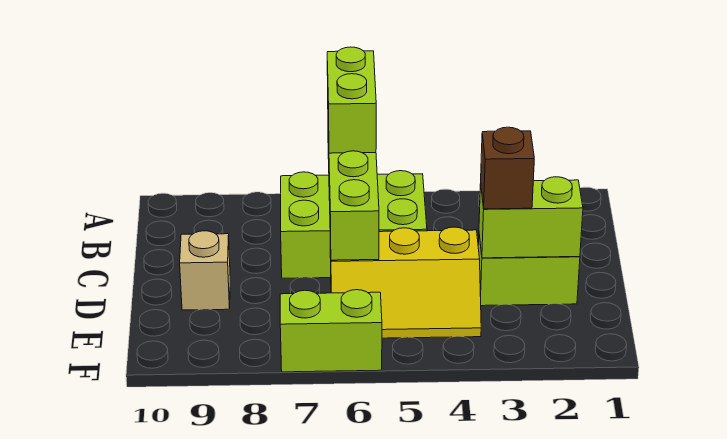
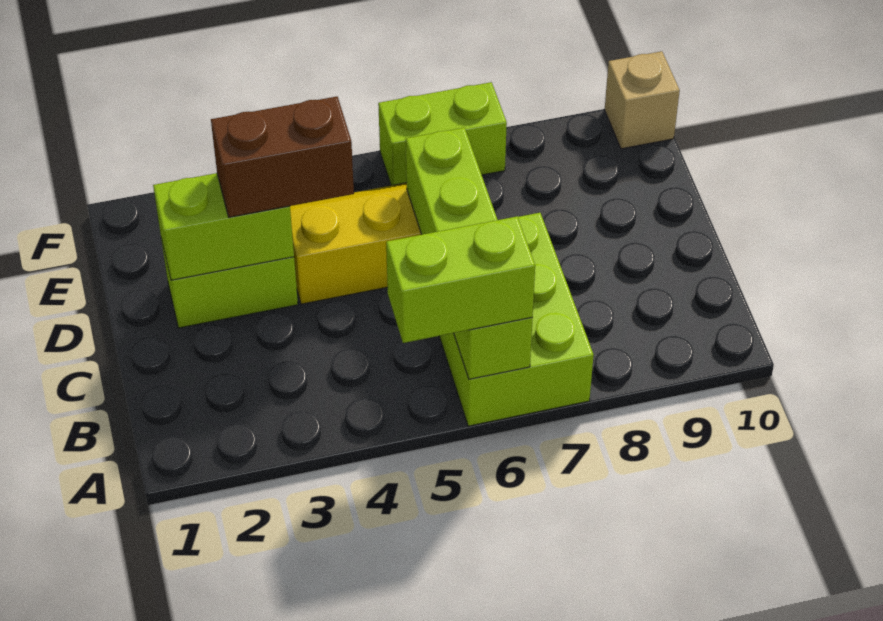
lime 1x2 brick [327,47,376,153] -> lime 1x2 brick turned to [386,216,535,343]
lime 2x3 brick [281,171,427,278] -> lime 2x3 brick turned to [439,213,594,426]
brown 1x1 brick [481,127,534,209] -> brown 1x2 brick [211,97,354,217]
tan 1x1 brick [180,231,230,310] -> tan 1x1 brick moved to [605,51,680,149]

